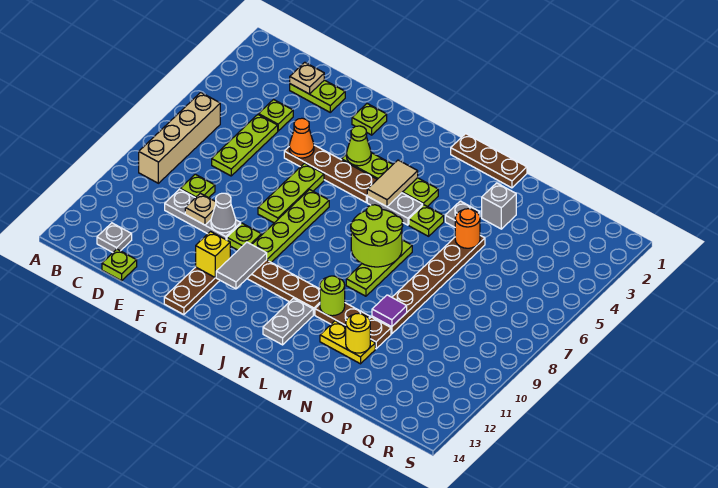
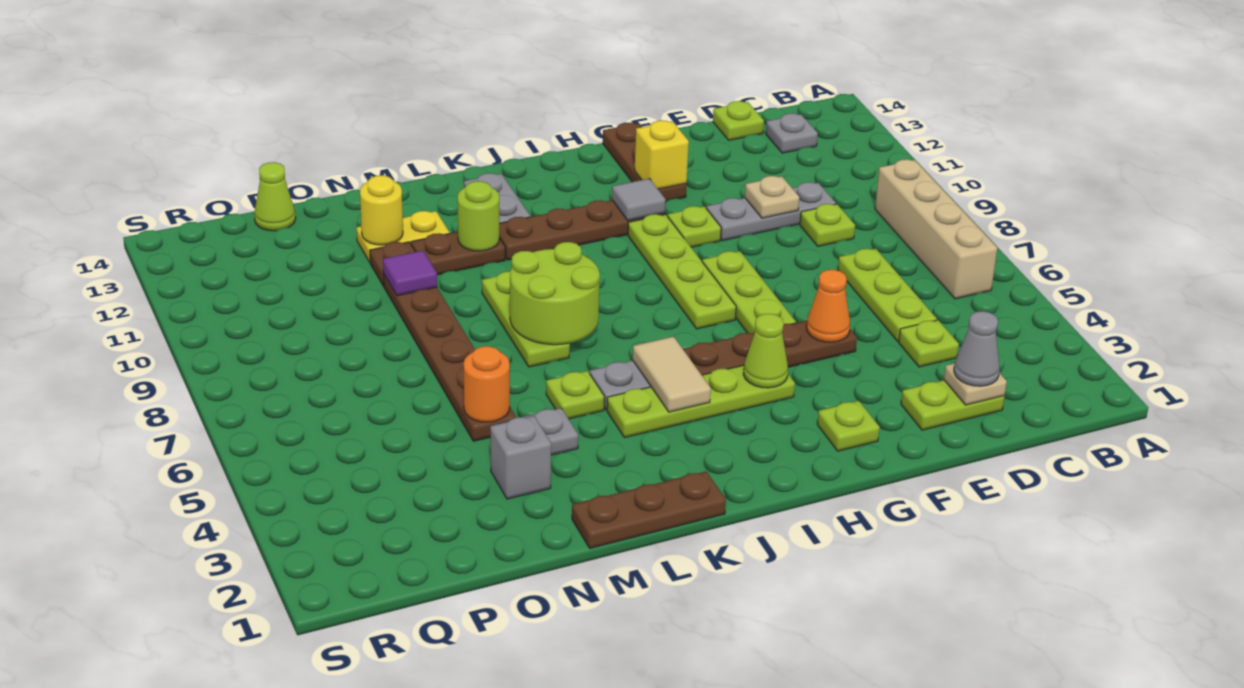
grey 1x1 cone [211,193,236,233] -> grey 1x1 cone moved to [954,311,1000,386]
grey 1x2 tile [216,242,267,289] -> grey 1x1 tile [612,179,666,221]
none -> lime 1x1 cone [254,162,296,231]

